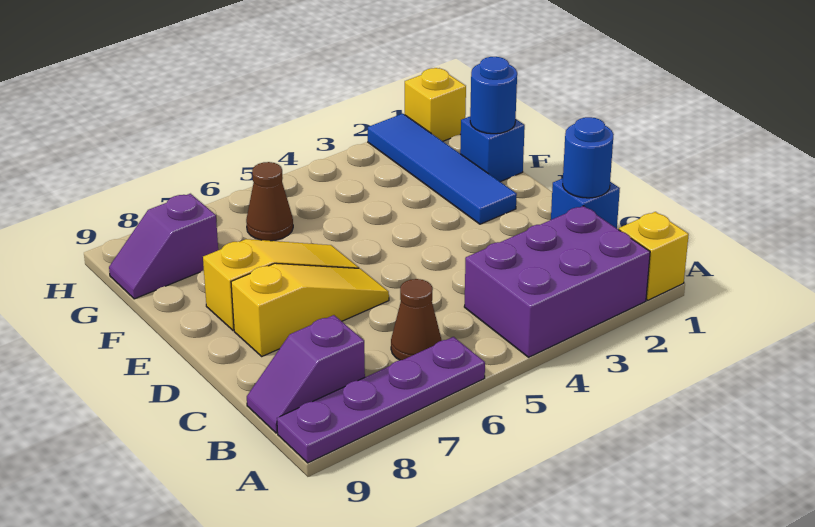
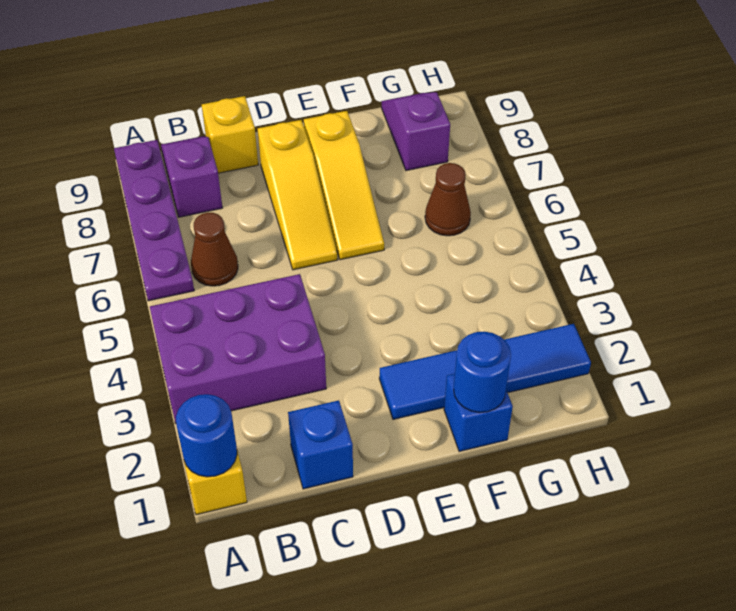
purple 2x3 brick [464,206,650,357] -> purple 2x3 brick turned to [150,274,326,423]
blue 1x1 round brick [563,117,614,198] -> blue 1x1 round brick moved to [176,394,237,477]
yellow 1x1 brick [405,68,466,141] -> yellow 1x1 brick moved to [202,96,258,173]

